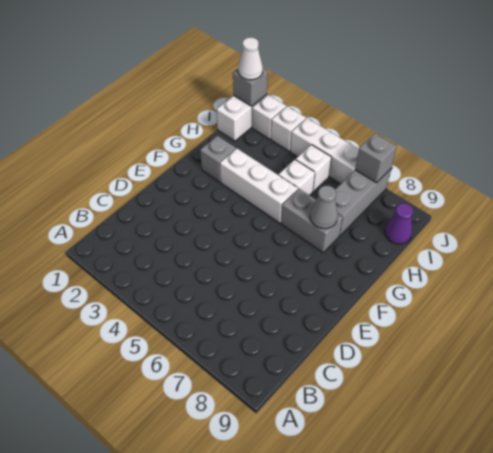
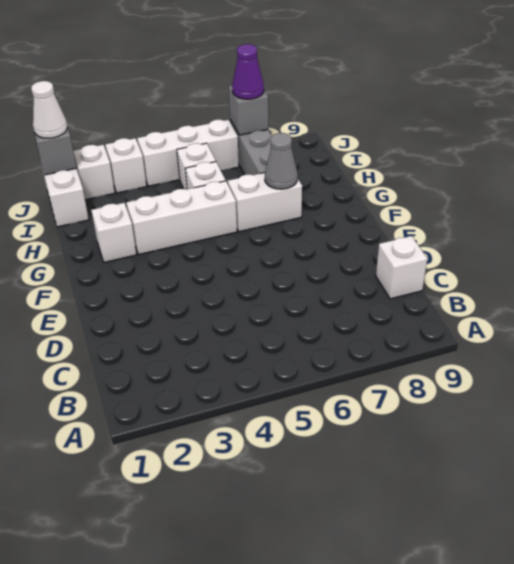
none -> white 1x1 brick [376,236,427,299]
grey 1x1 brick [200,136,236,182] -> white 1x1 brick [91,203,137,262]
grey 1x2 brick [281,189,343,253] -> white 1x2 brick [228,173,302,232]
purple 1x1 cone [385,203,413,244] -> purple 1x1 cone moved to [232,44,264,99]

